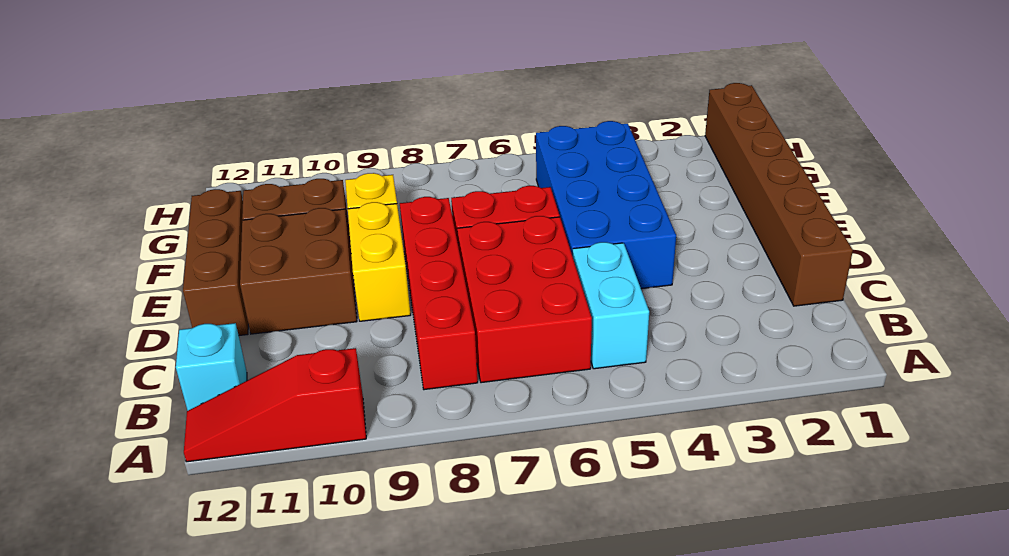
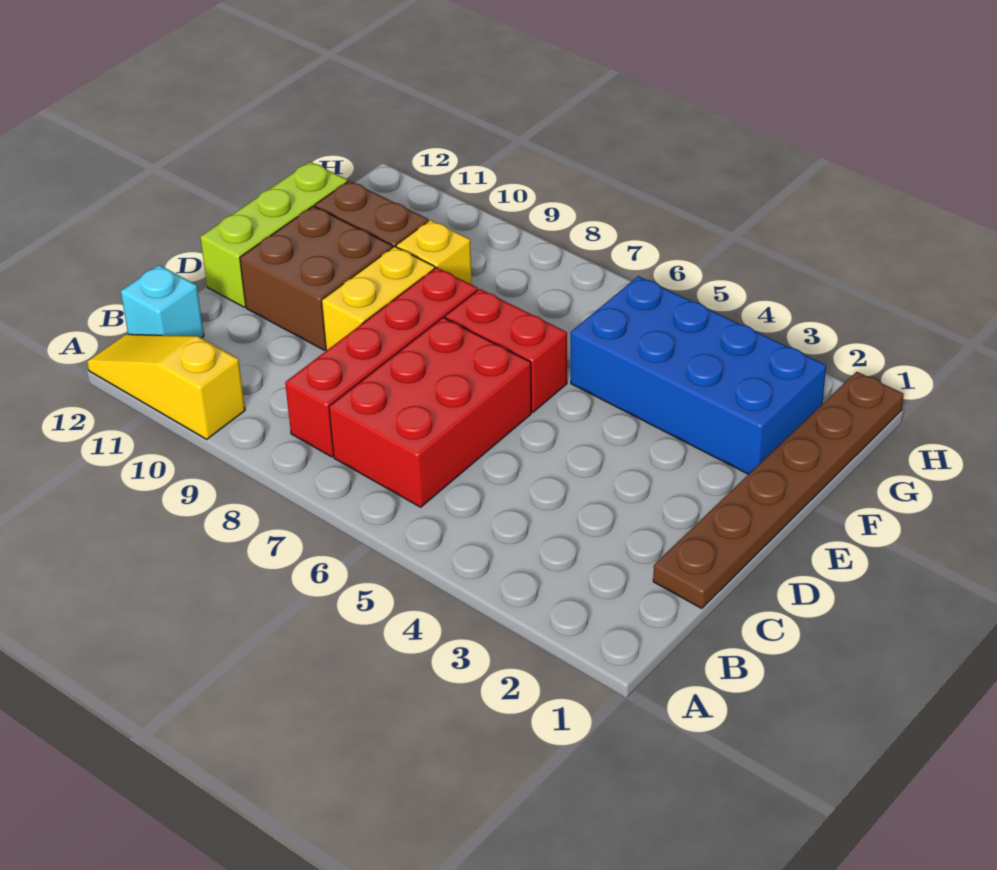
red 1x3 slope [184,348,366,462] -> yellow 1x3 slope [87,334,245,439]
cyan 1x2 brick [573,242,649,369] -> none
brown 1x6 brick [705,83,853,306] -> brown 1x6 plate [653,372,904,608]
blue 2x4 brick [536,121,676,289] -> blue 2x4 brick turned to [571,276,826,474]
brown 1x3 brick [183,189,248,335] -> lime 1x3 brick [200,162,348,307]

